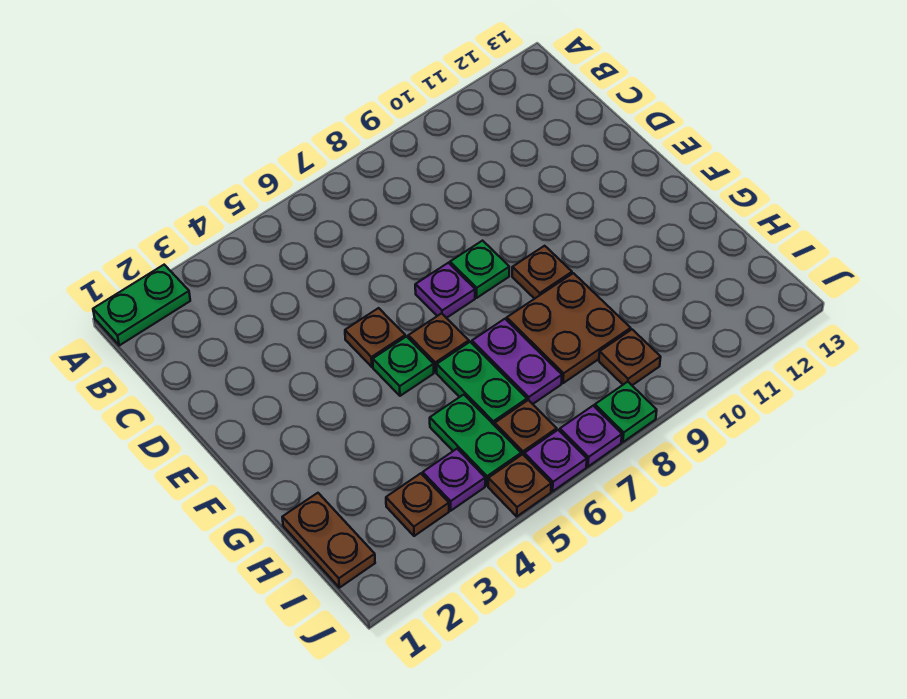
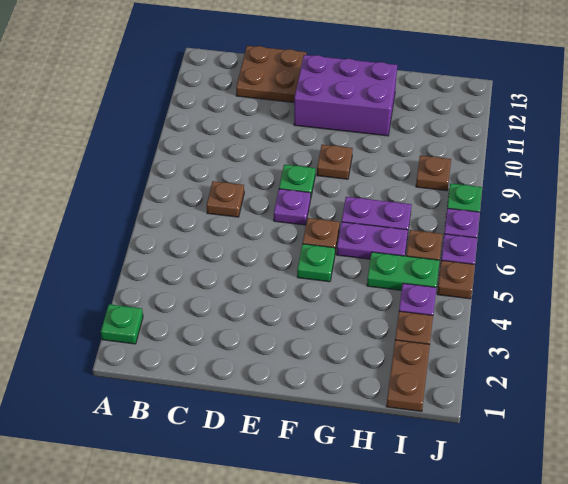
green 1x2 plate [93,265,190,345] -> green 1x1 plate [101,304,143,344]
brown 1x1 plate [345,308,405,367] -> brown 1x1 plate moved to [207,181,244,217]
none -> purple 2x3 brick [294,55,397,136]
green 1x2 plate [437,342,527,426] -> purple 1x2 plate [337,222,408,259]
brown 2x2 plate [507,273,631,383] -> brown 2x2 plate moved to [236,46,306,102]
brown 1x2 plate [282,493,375,588] -> brown 1x2 plate turned to [386,340,430,412]

